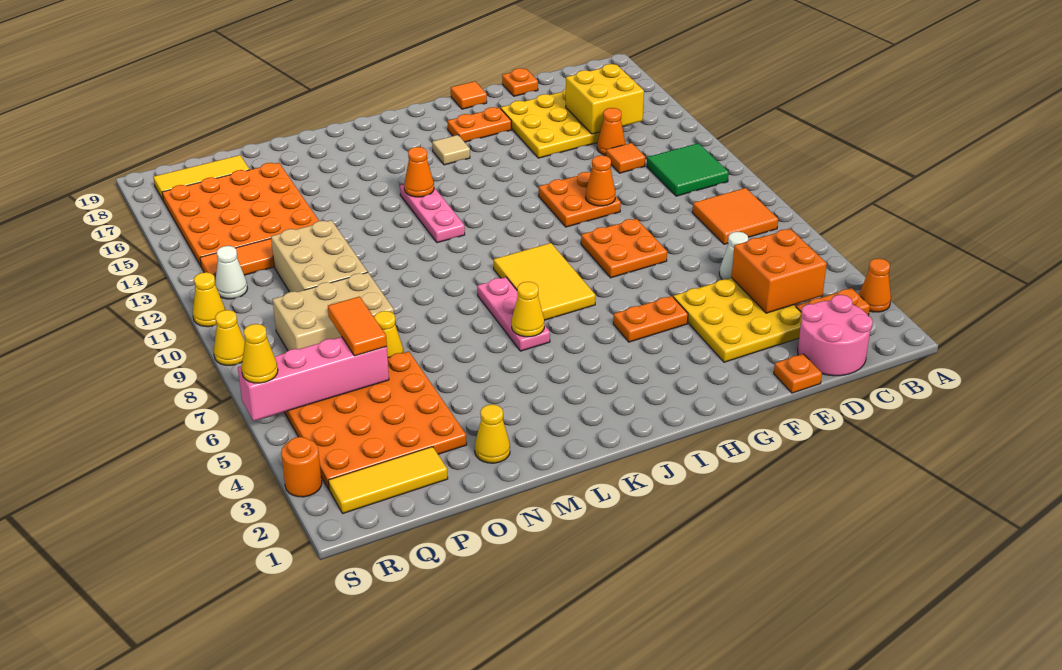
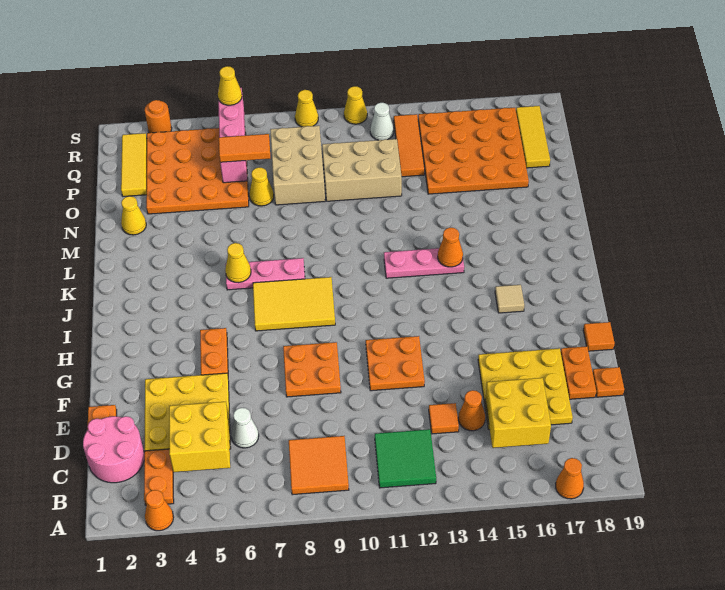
orange 2x2 brick [732,229,827,313] -> yellow 2x2 brick [169,402,230,472]
orange 1x1 cone [586,155,615,206] -> orange 1x1 cone moved to [556,458,584,499]
orange 1x2 plate [448,107,511,142] -> orange 1x2 plate moved to [561,346,596,399]

